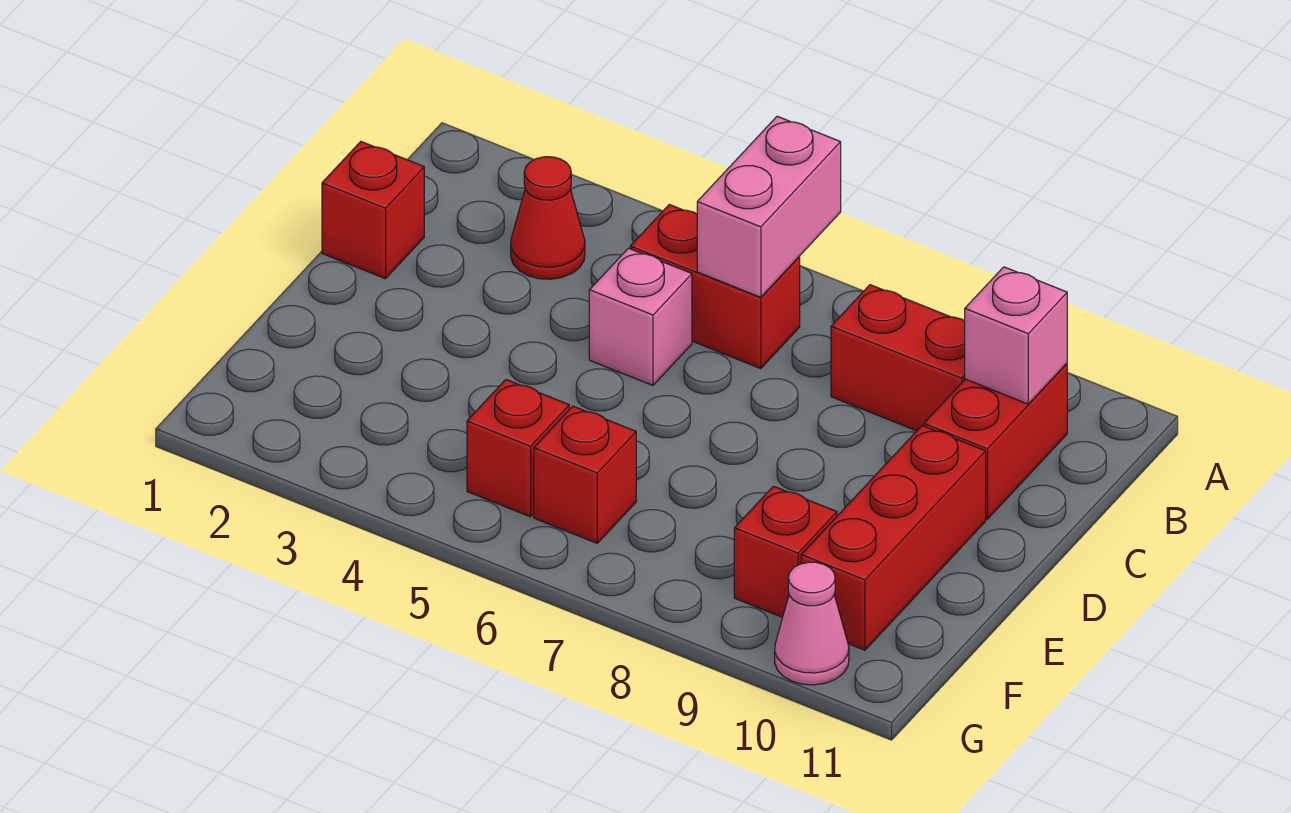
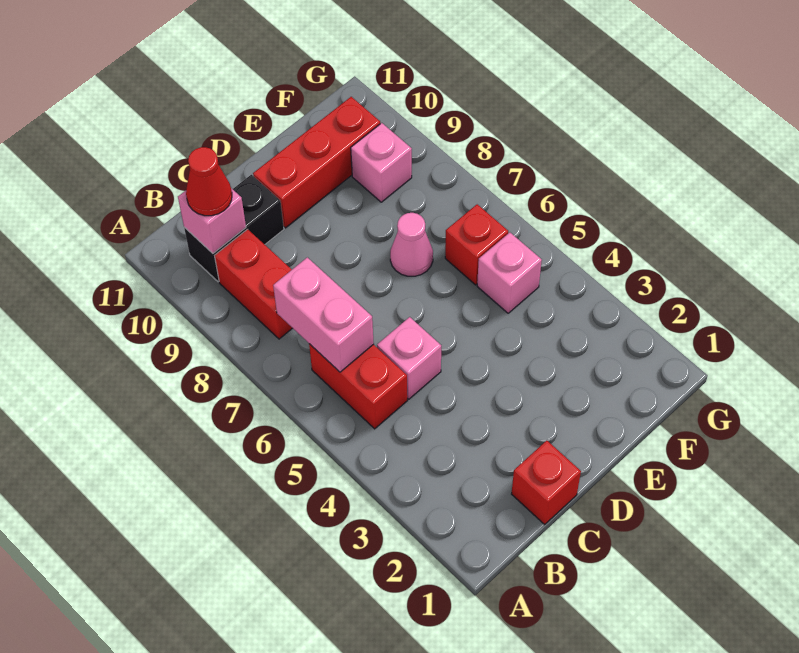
pink 1x2 brick [697,116,841,297] -> pink 1x2 brick turned to [273,257,374,372]
red 1x1 cone [511,157,585,279] -> red 1x1 cone moved to [186,147,232,216]
red 1x2 brick [924,364,1067,519] -> black 1x2 brick [184,175,284,282]
red 1x1 brick [467,380,569,517] -> pink 1x1 brick [477,233,542,313]
red 1x1 brick [734,486,837,617] -> pink 1x1 brick [351,123,412,202]
pink 1x1 cone [775,562,849,685] -> pink 1x1 cone moved to [390,213,433,276]

